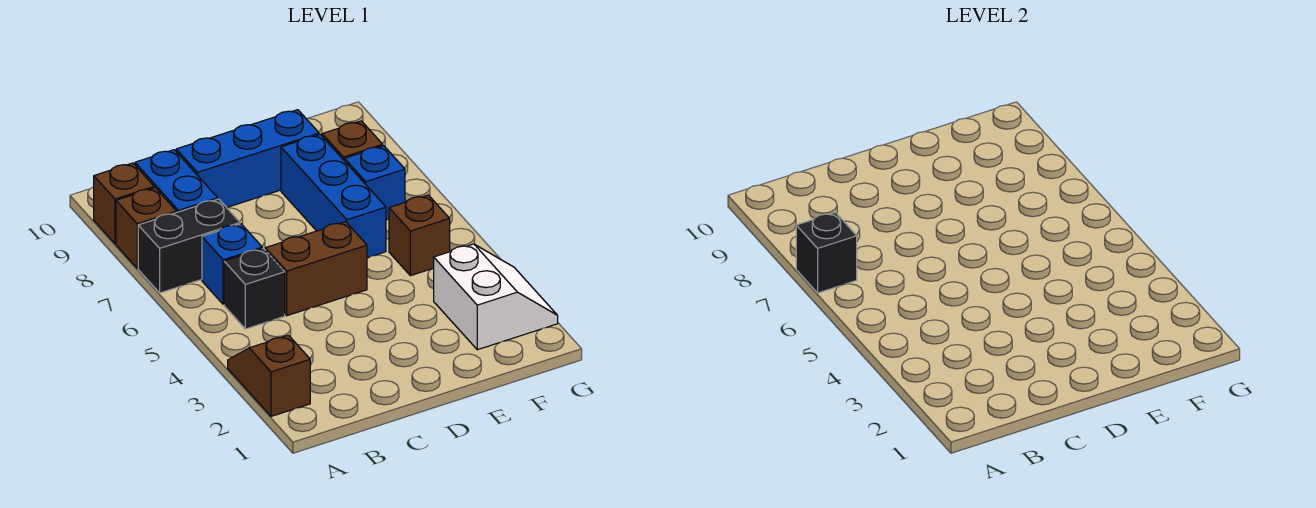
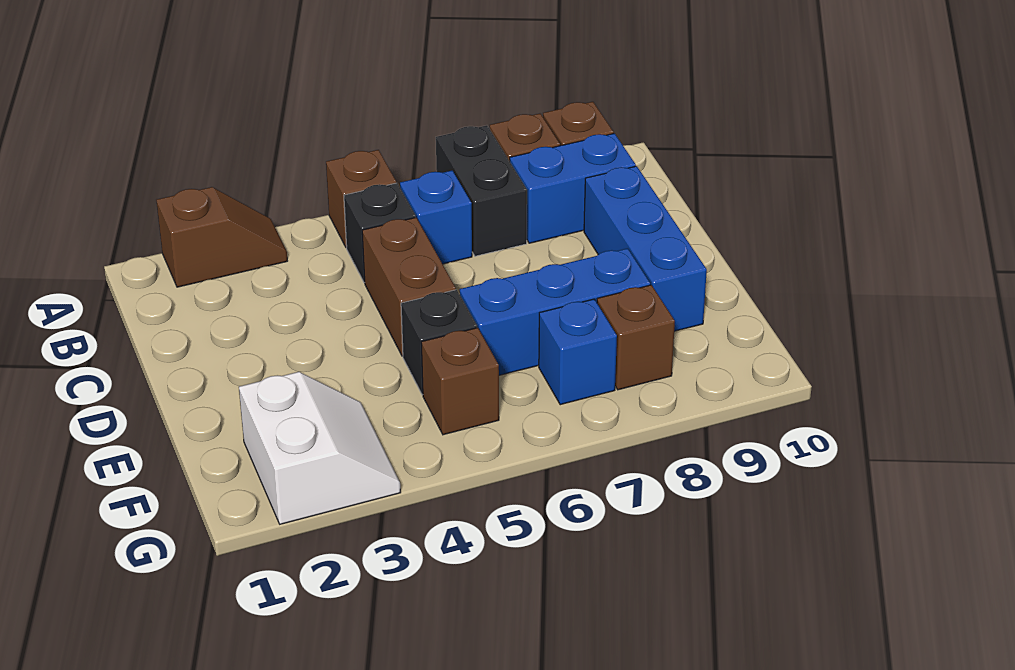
none -> brown 1x1 brick [326,150,396,248]
black 1x1 brick [796,212,857,293] -> black 1x1 brick moved to [401,290,477,395]
white 2x2 slope [434,244,558,350] -> white 2x2 slope turned to [239,372,401,524]

